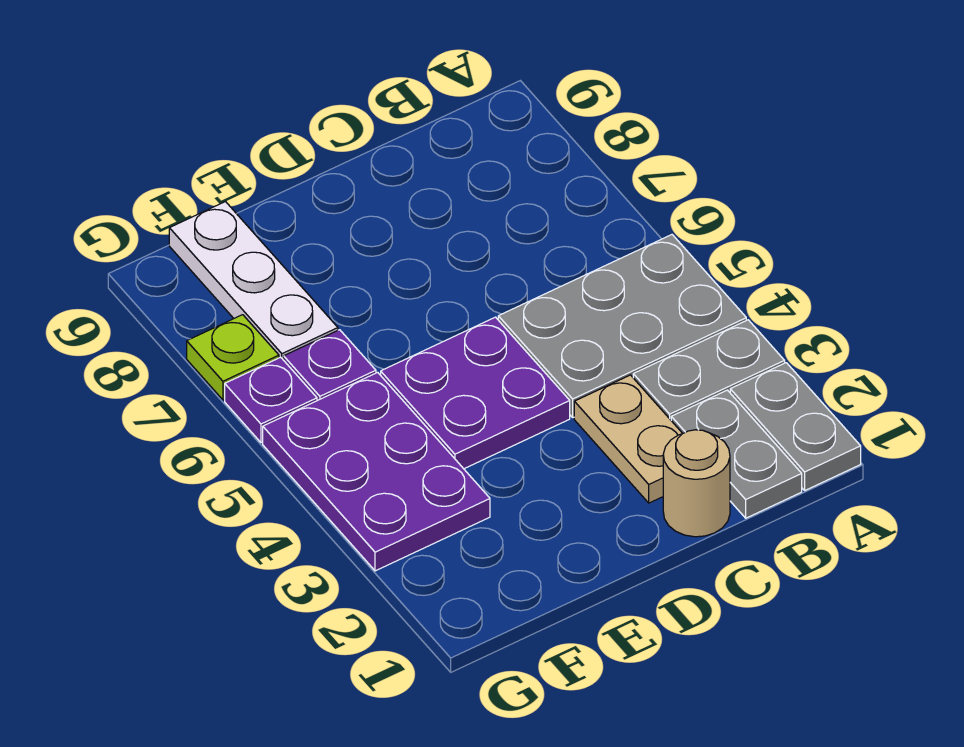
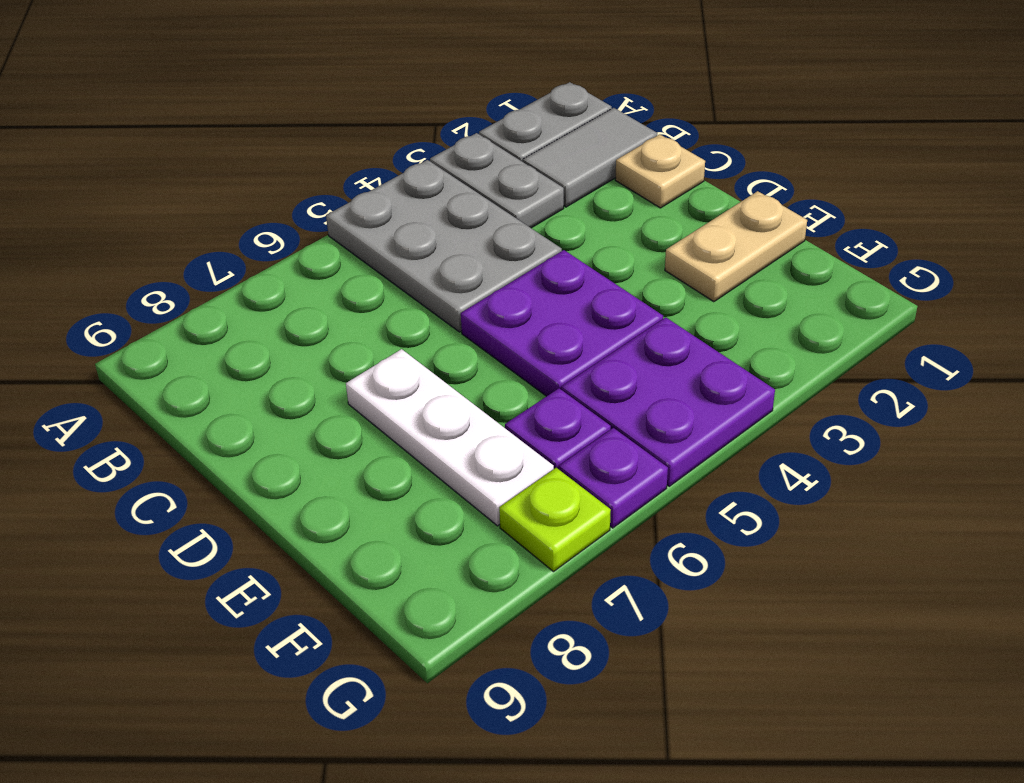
grey 1x2 plate [671,390,802,518] -> grey 1x2 tile [523,108,657,207]
tan 1x1 round brick [663,430,730,537] -> tan 1x1 plate [615,134,705,208]
tan 1x2 plate [574,375,683,503] -> tan 1x2 plate moved to [665,191,807,302]
purple 2x3 plate [263,372,490,571] -> purple 2x2 plate [562,317,775,486]
white 1x3 plate [169,202,338,360] -> white 1x3 plate turned to [346,349,554,526]

